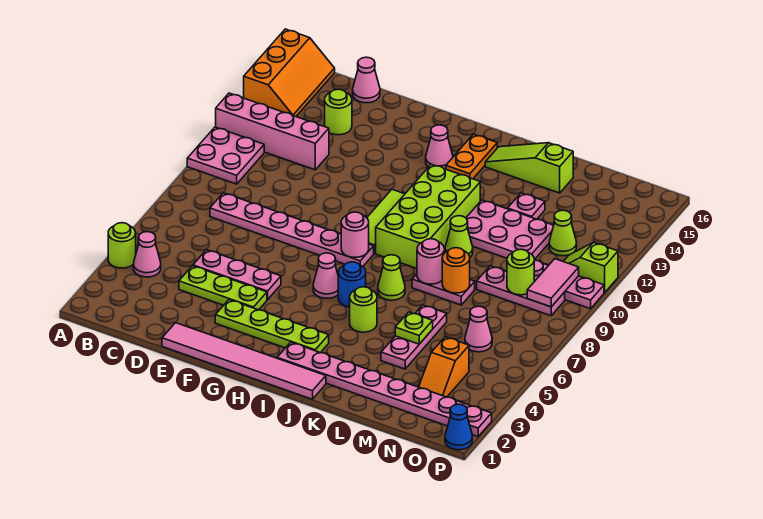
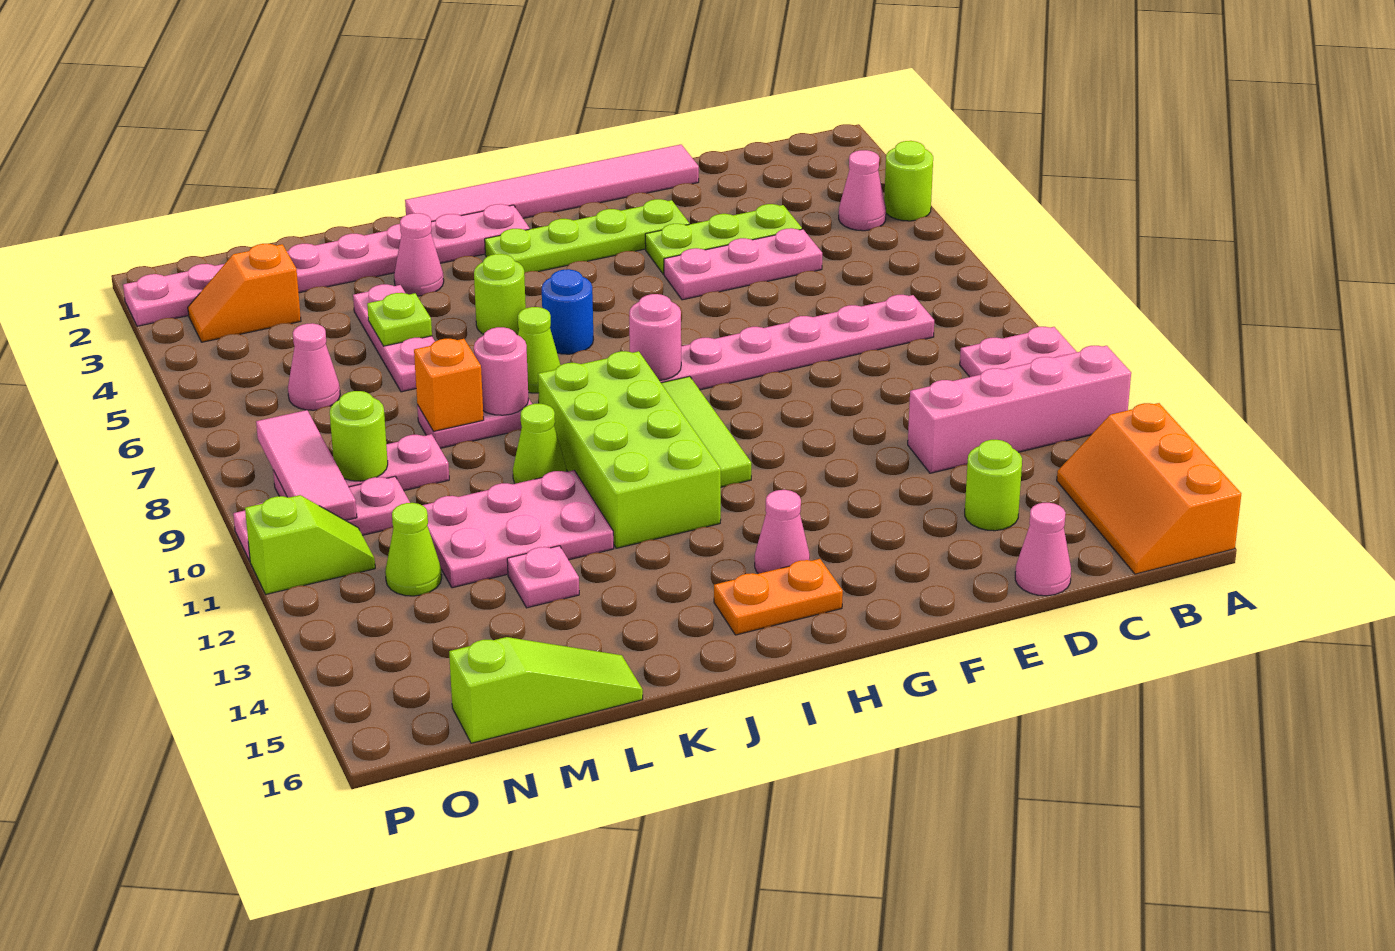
pink 1x1 cone [313,253,338,298] -> pink 1x1 cone moved to [394,213,444,296]
orange 1x2 plate [446,134,497,179] -> orange 1x2 plate turned to [714,559,843,635]
lime 1x3 slope [485,143,573,193] -> lime 1x3 slope moved to [449,637,643,743]
orange 1x1 round brick [442,248,470,293] -> orange 1x1 brick [414,339,484,431]
orange 1x2 slope [419,337,469,397] -> orange 1x2 slope turned to [188,244,301,342]
pink 1x2 tile [527,259,579,307] -> pink 1x3 tile [256,410,357,521]
blue 1x1 cone [445,404,472,450] -> none

